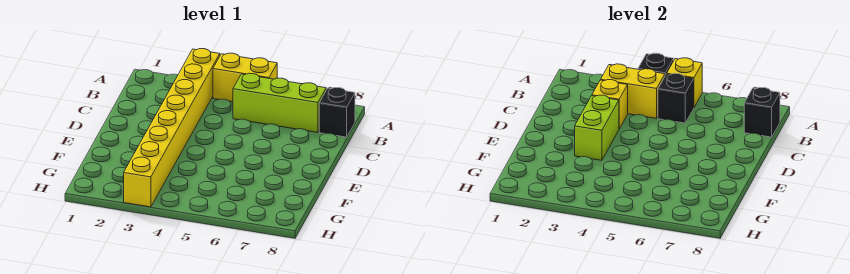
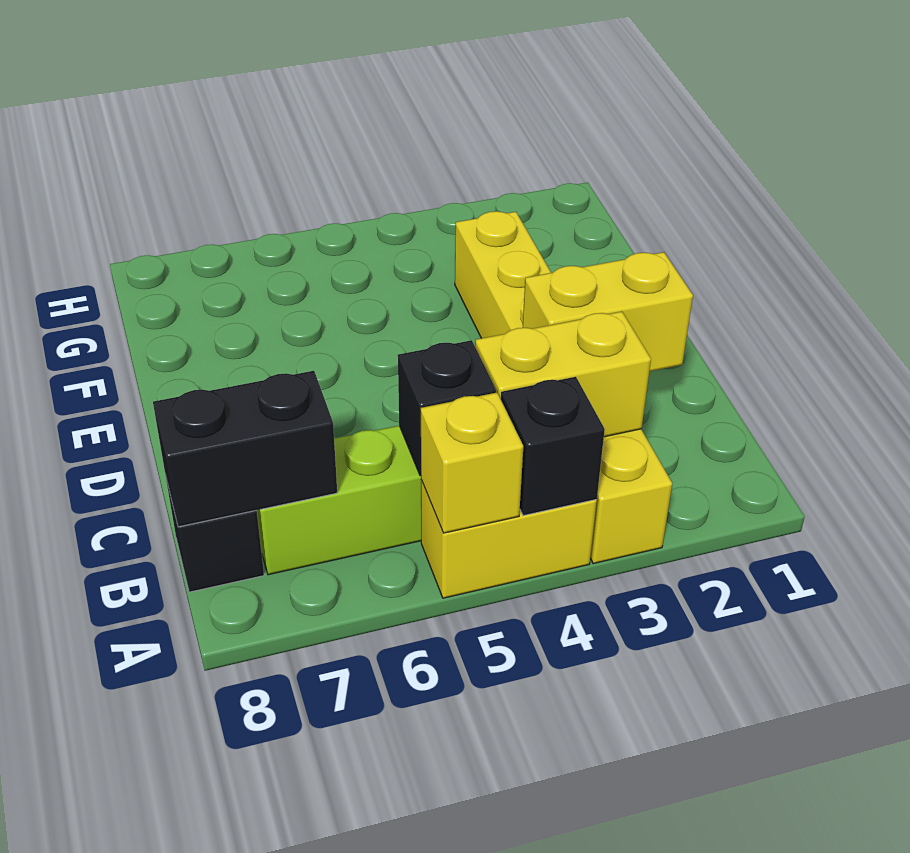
yellow 1x8 brick [124,49,220,207] -> yellow 1x6 brick [455,211,672,564]
black 1x1 brick [744,88,780,137] -> black 1x2 brick [153,371,337,527]
yellow 1x1 brick [592,80,628,129] -> yellow 1x2 brick [523,252,693,371]
lime 1x2 brick [575,95,619,160] -> none

